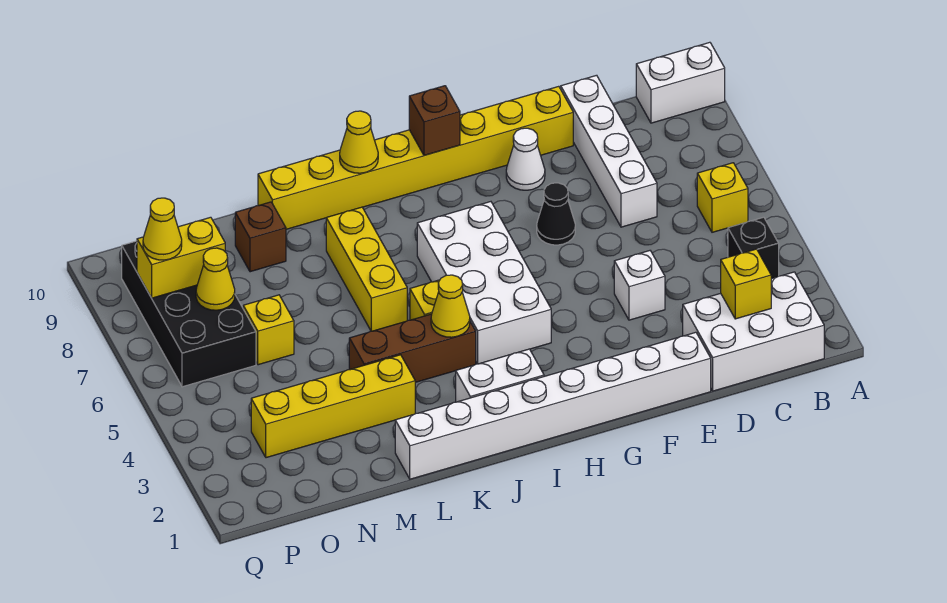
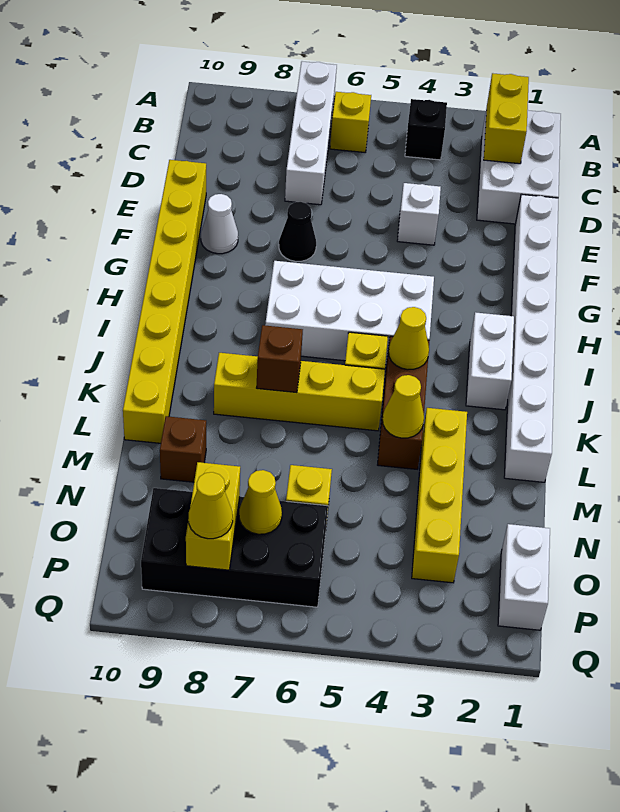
white 1x2 brick [636,42,725,123] -> white 1x2 brick moved to [498,524,550,630]
yellow 1x1 brick [721,249,771,319] -> yellow 1x2 brick [484,73,529,164]
white 1x4 brick [561,75,657,227] -> white 1x4 brick turned to [285,61,337,205]
brown 1x1 brick [409,86,460,155] -> brown 1x1 brick moved to [257,325,303,393]
yellow 1x1 cone [340,111,378,173] -> yellow 1x1 cone moved to [383,375,424,438]
yellow 1x3 brick [326,207,407,331] -> yellow 1x4 brick [214,353,385,431]

